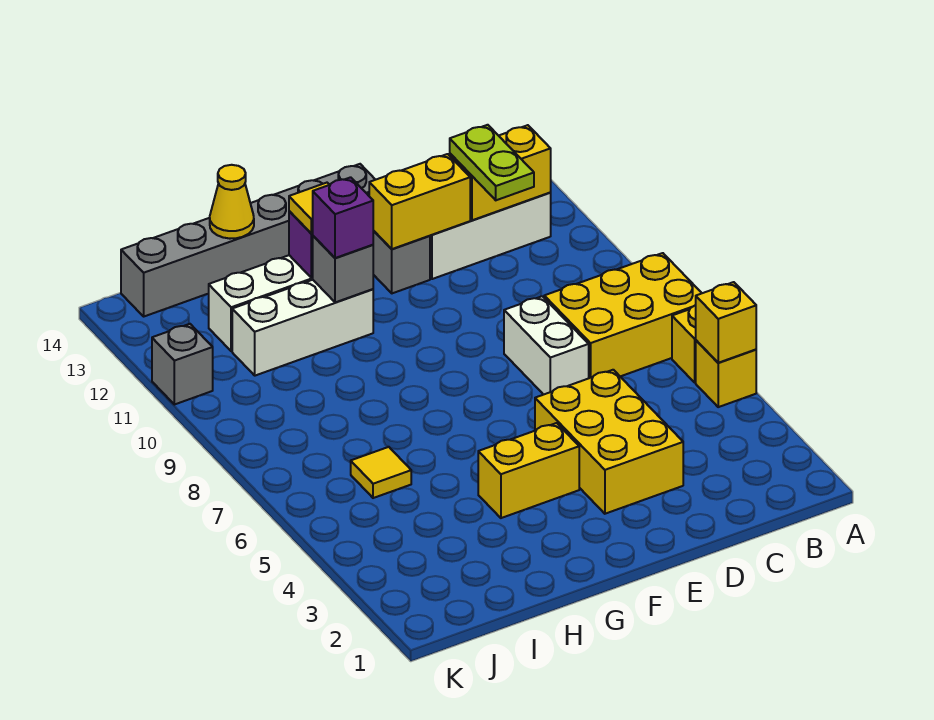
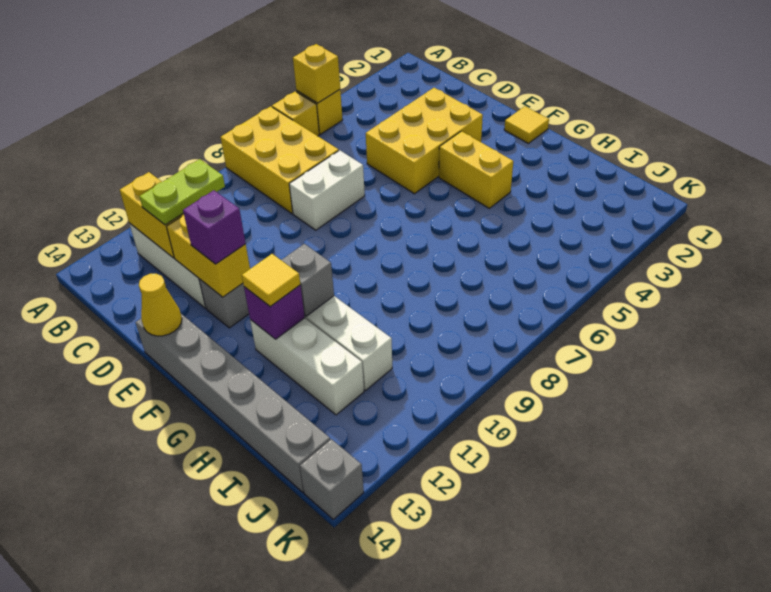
purple 1x1 brick [313,177,373,258] -> purple 1x1 brick moved to [183,190,246,264]
yellow 1x1 cone [210,165,254,239] -> yellow 1x1 cone moved to [139,274,182,336]
yellow 1x1 tile [351,447,411,498] -> yellow 1x1 tile moved to [504,106,549,143]
grey 1x1 brick [152,324,213,405] -> grey 1x1 brick moved to [300,439,364,519]

